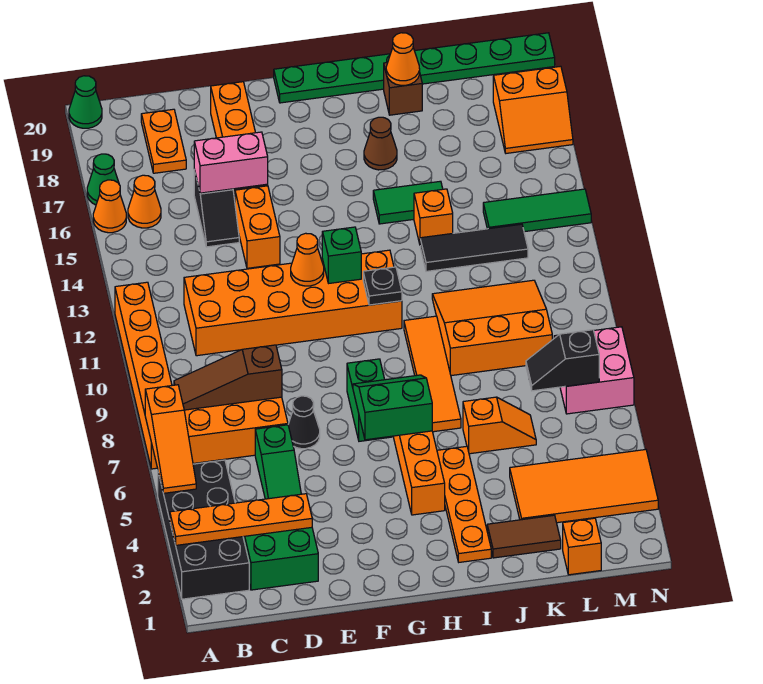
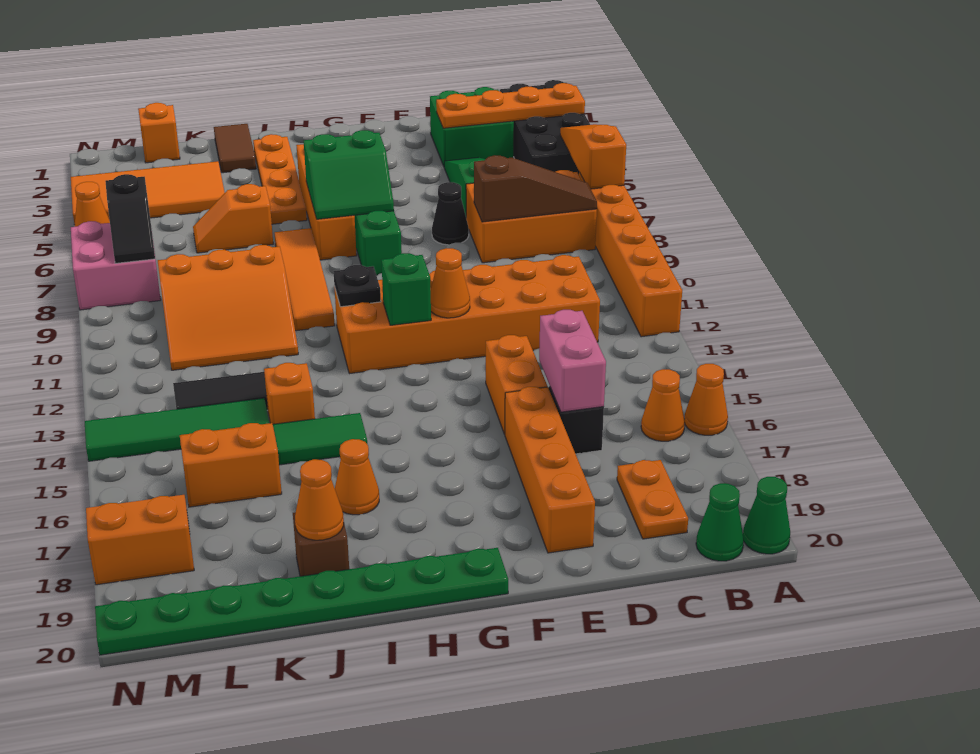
green 1x1 cone [87,154,119,205] -> green 1x1 cone moved to [696,483,744,561]
pink 1x2 brick [194,132,268,193] -> pink 1x2 brick turned to [539,310,606,412]
brown 1x1 cone [364,117,397,170] -> orange 1x1 cone [335,439,379,515]
brown 1x2 tile [487,515,561,558] -> brown 1x2 tile turned to [214,124,256,173]
none -> orange 1x2 brick [180,423,282,507]
black 1x2 slope [526,330,599,391] -> black 1x2 slope turned to [105,174,155,263]
green 1x3 tile [483,189,591,232] -> green 1x4 tile [85,398,269,461]
none -> orange 1x1 cone [75,182,110,227]

